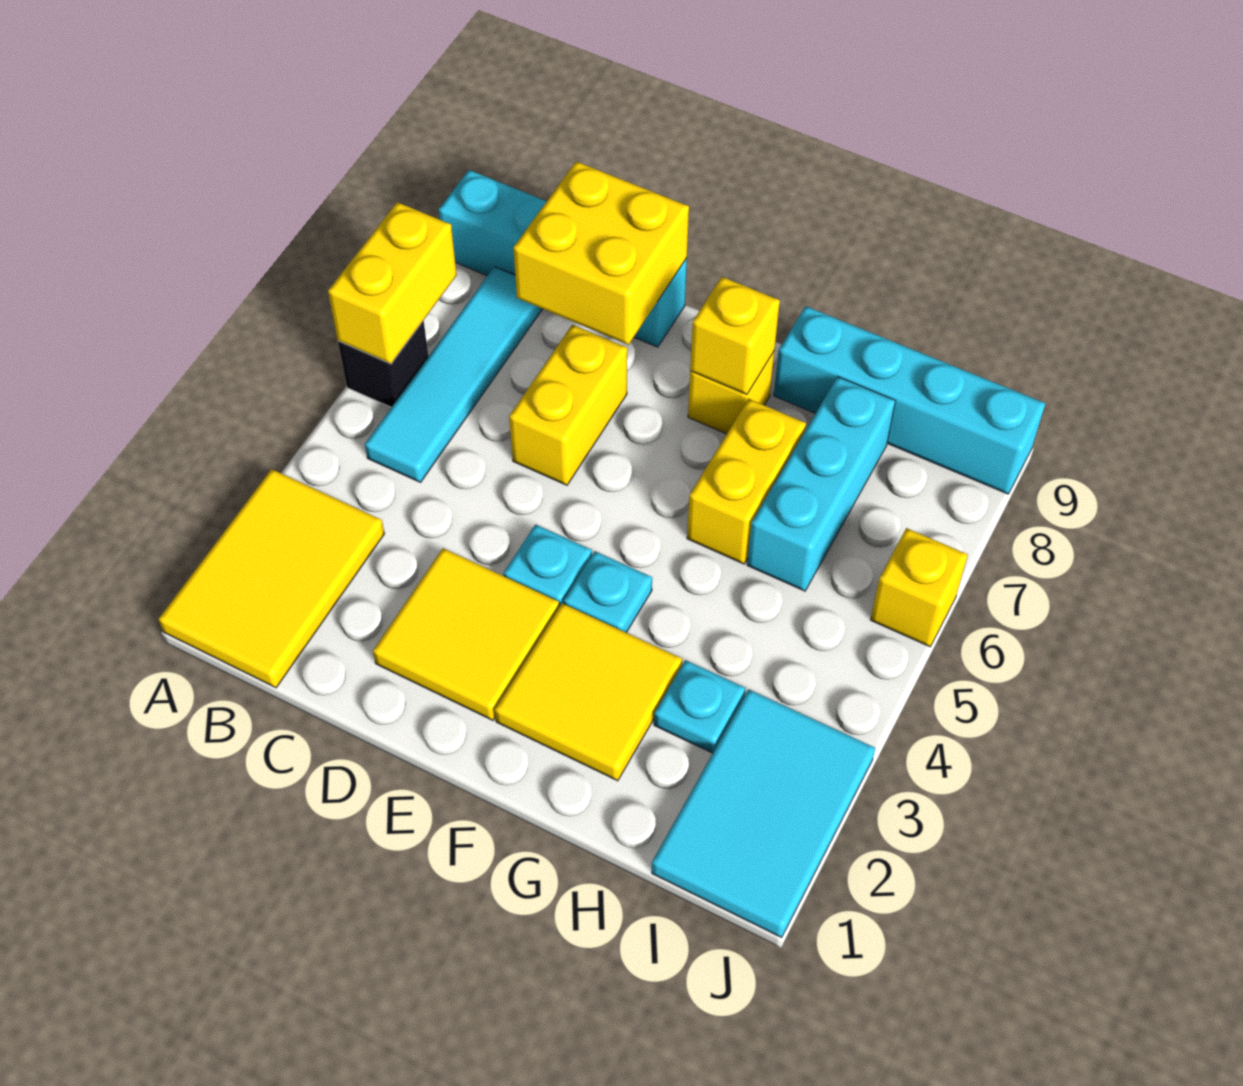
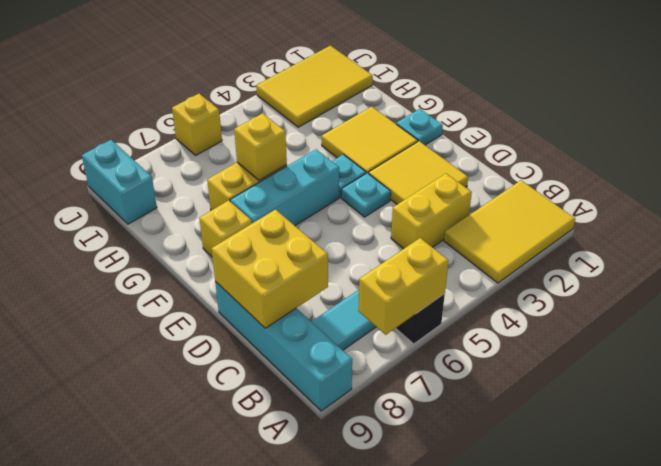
yellow 1x2 brick [509,325,627,485] -> yellow 1x2 brick moved to [391,174,472,249]
yellow 1x1 brick [690,277,780,394] -> yellow 1x1 brick moved to [234,113,287,180]
cyan 1x4 brick [774,306,1046,494] -> cyan 1x2 brick [82,140,157,224]
cyan 1x1 plate [654,660,745,753] -> cyan 1x1 plate moved to [396,109,443,145]
cyan 1x3 brick [747,377,895,591] -> cyan 1x3 brick moved to [230,149,339,226]
cyan 2x3 tile [652,690,875,938] -> yellow 2x3 tile [256,46,373,127]

